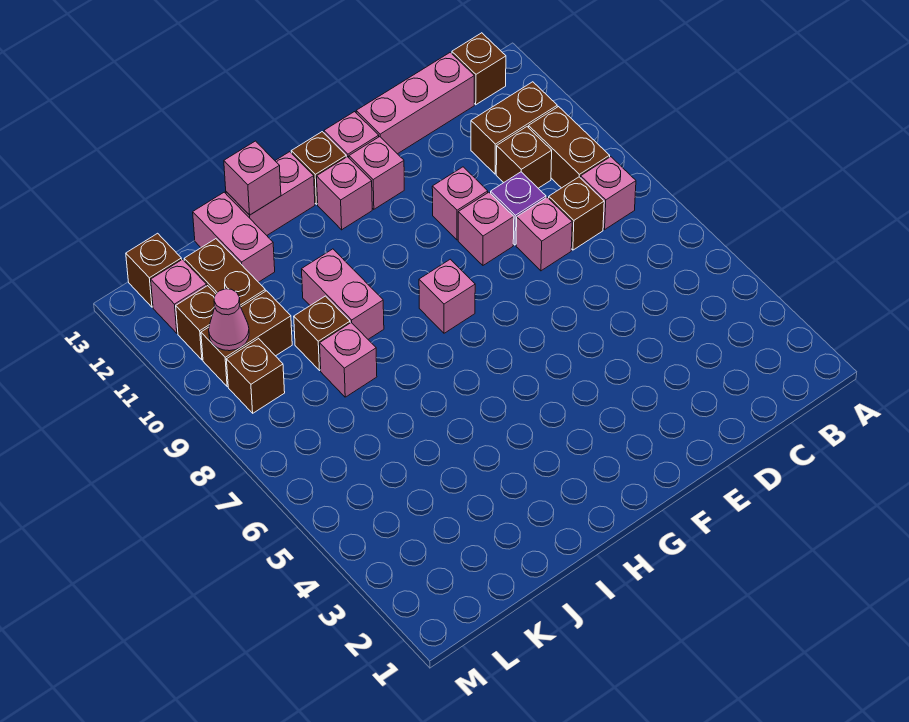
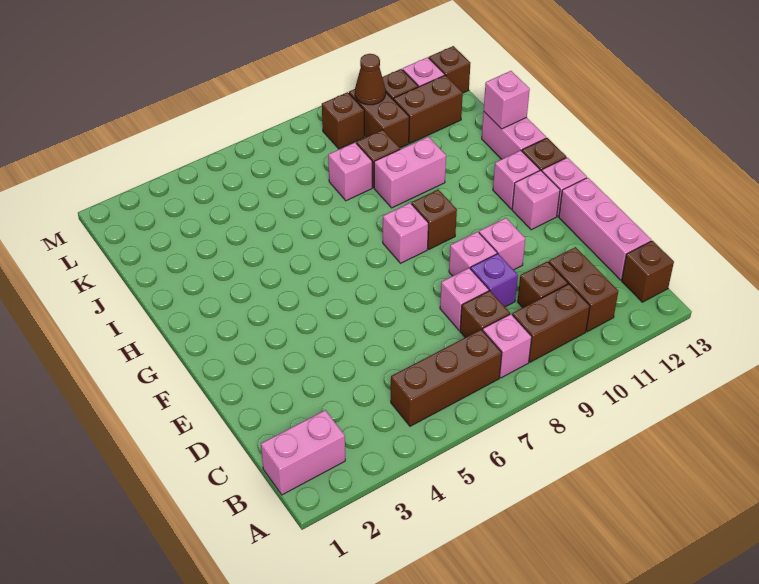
none -> brown 1x3 brick [391,329,502,426]
none -> brown 1x1 brick [412,190,457,249]
pink 1x2 brick [193,192,275,282] -> pink 1x2 brick moved to [261,410,345,495]
pink 1x1 cone [209,289,249,351] -> brown 1x1 cone [355,54,386,105]

